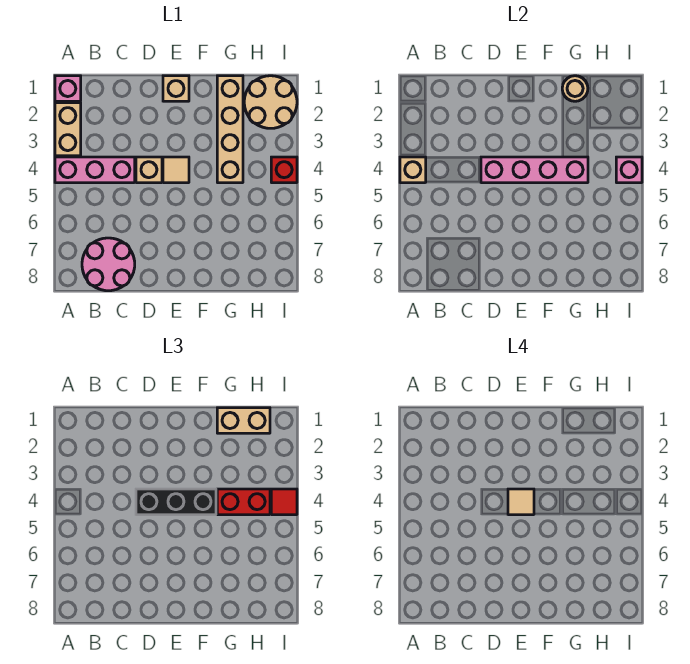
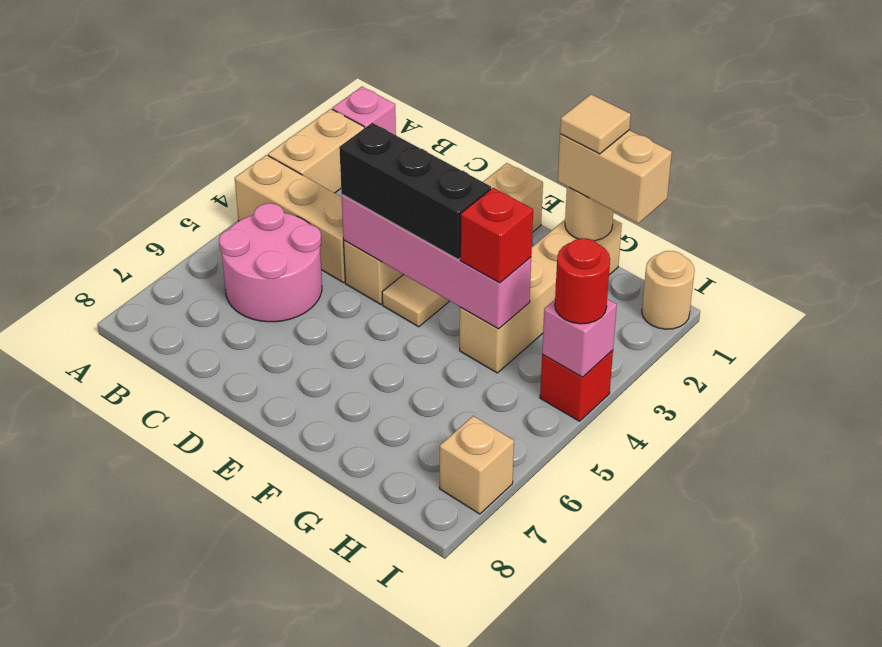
pink 1x3 brick [55,157,135,183] -> tan 1x3 brick [235,155,345,282]
tan 1x1 brick [400,157,426,183] -> tan 1x1 brick moved to [440,416,514,514]
pink 2x2 round brick [82,238,135,291] -> pink 2x2 round brick moved to [219,203,322,322]
tan 1x1 tile [508,489,534,515] -> tan 1x1 tile moved to [560,94,631,154]
red 1x2 brick [217,489,270,515] -> red 1x1 brick [460,188,533,283]
tan 2x2 round brick [244,76,297,128] -> tan 1x1 round brick [642,251,695,329]
red 1x1 tile [271,489,297,515] -> red 1x1 round brick [555,238,610,324]

